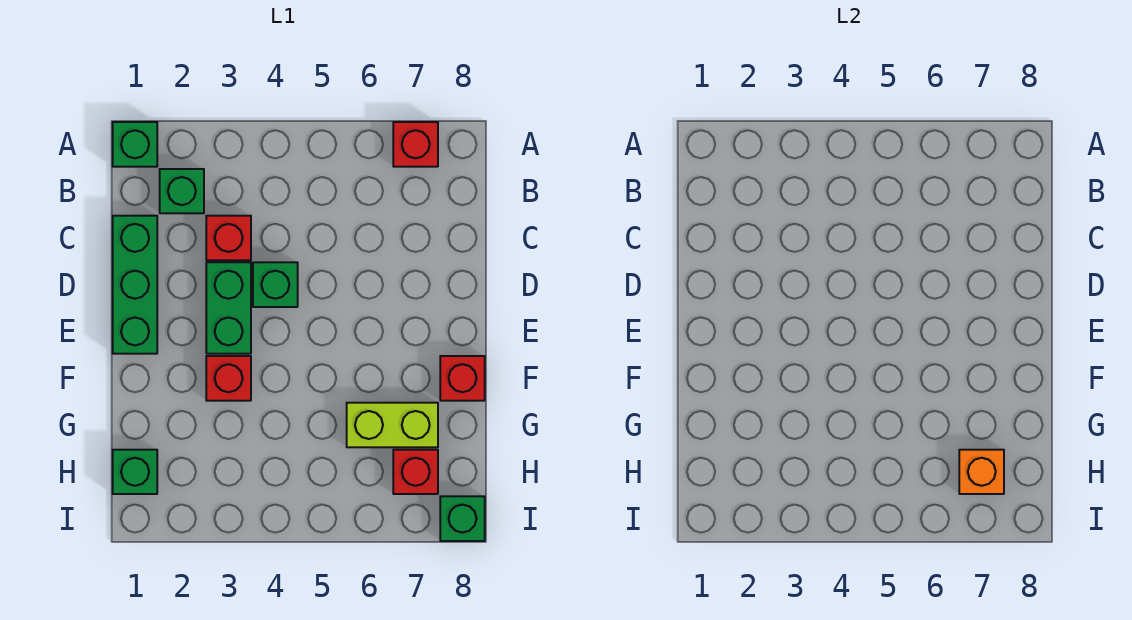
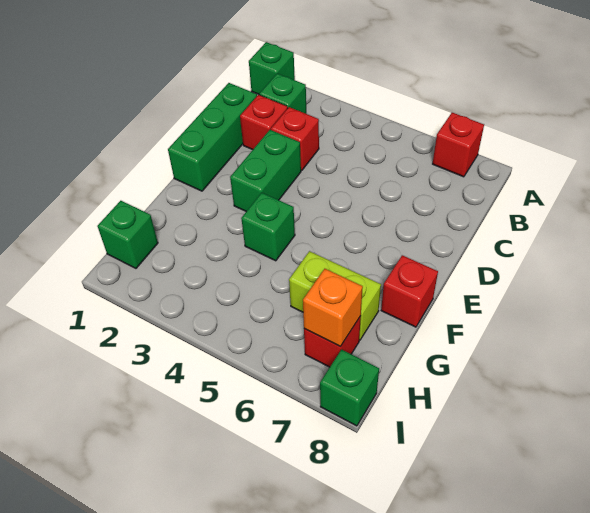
green 1x1 brick [253,262,298,307] -> green 1x1 brick moved to [241,193,295,261]
red 1x1 brick [206,356,251,401] -> red 1x1 brick moved to [240,95,288,150]

